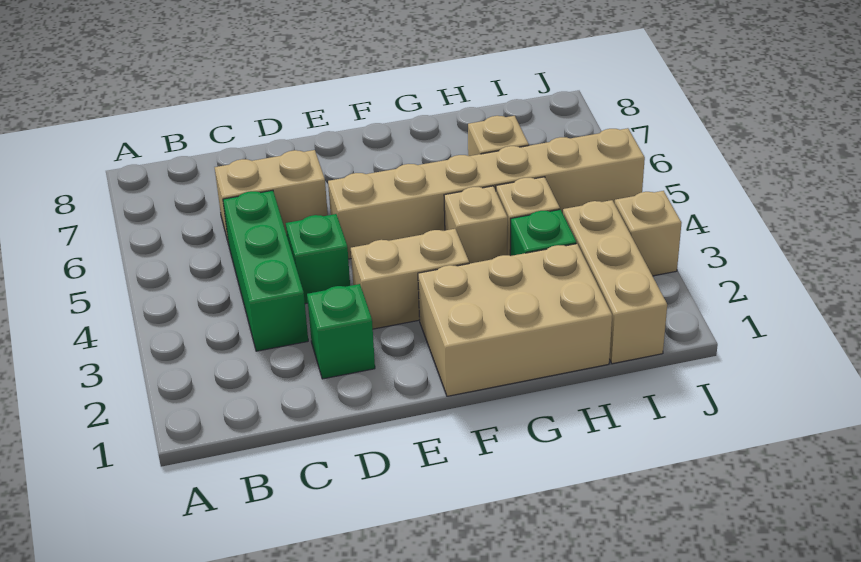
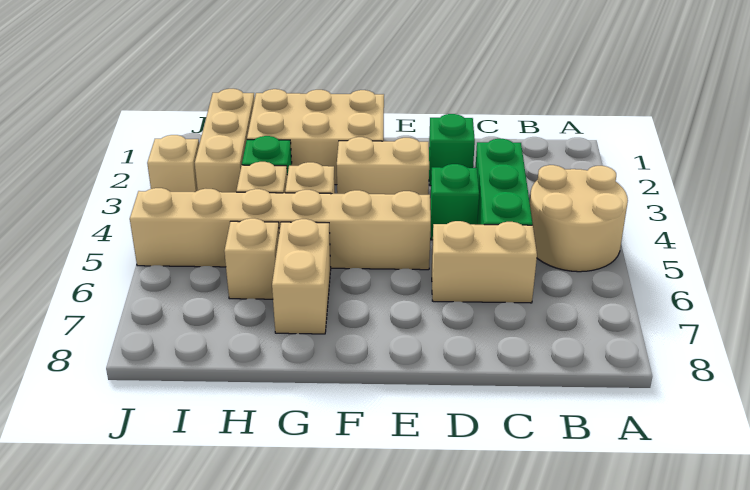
none -> tan 2x2 round brick [530,165,628,272]
none -> tan 1x2 brick [272,219,331,334]

